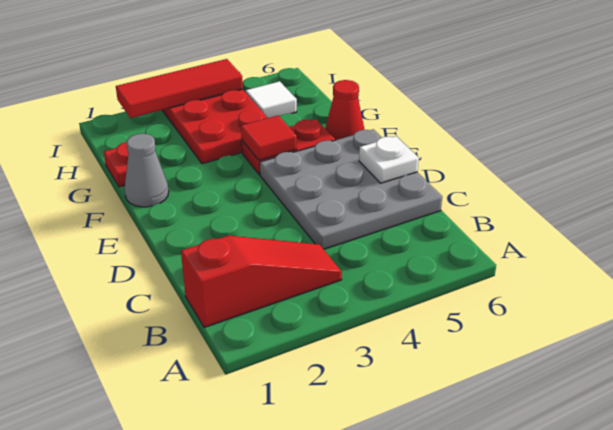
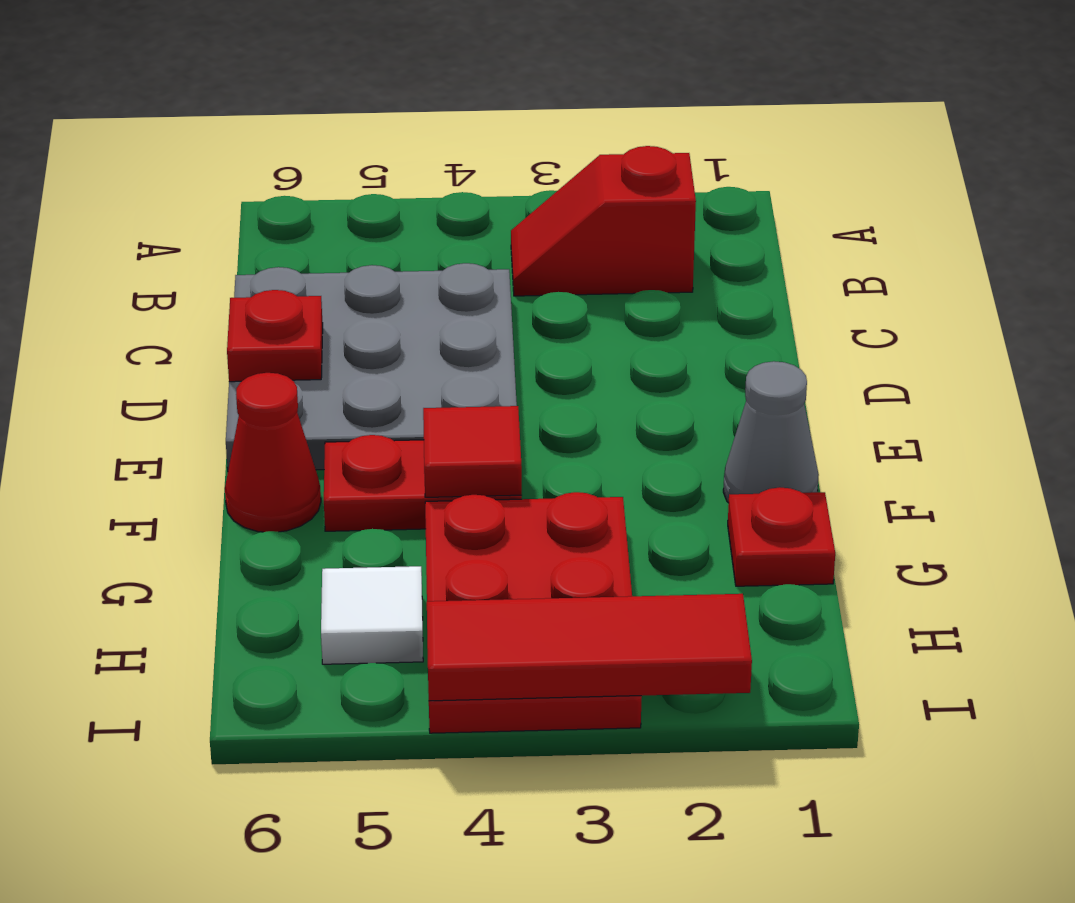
red 1x3 slope [181,236,342,328] -> red 1x2 slope [511,146,696,296]
white 1x1 plate [359,136,419,183] -> red 1x1 plate [227,290,323,382]

